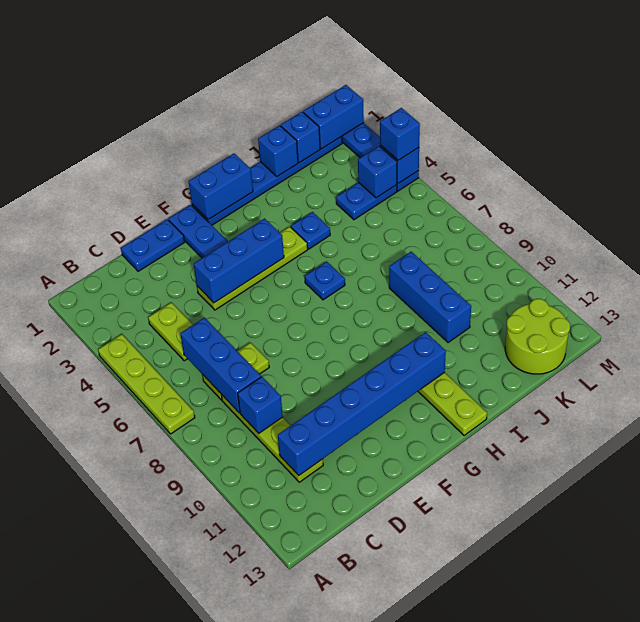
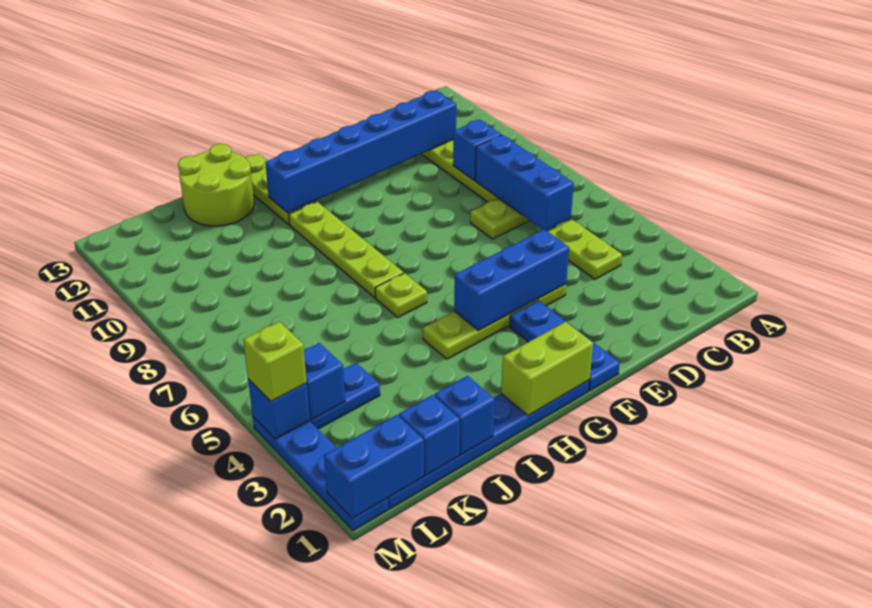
lime 1x4 plate [98,334,195,434] -> lime 1x4 plate moved to [289,202,403,298]
blue 1x2 plate [121,219,185,271] -> none
blue 1x2 brick [188,153,253,220] -> lime 1x2 brick [501,322,593,416]
blue 1x1 plate [305,261,345,300] -> lime 1x1 plate [375,273,427,317]
blue 1x1 plate [291,212,330,249] -> none
blue 1x3 brick [389,252,471,343] -> none
lime 2x2 round brick [505,299,570,374] -> lime 2x2 round brick moved to [178,144,254,226]
blue 1x1 brick [380,108,420,160] -> lime 1x1 brick [243,322,307,402]

